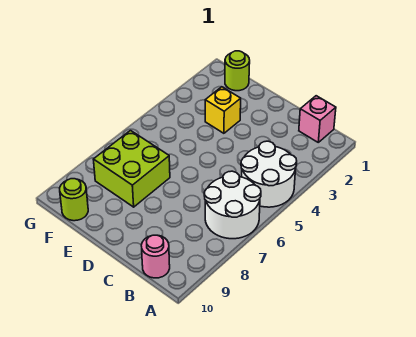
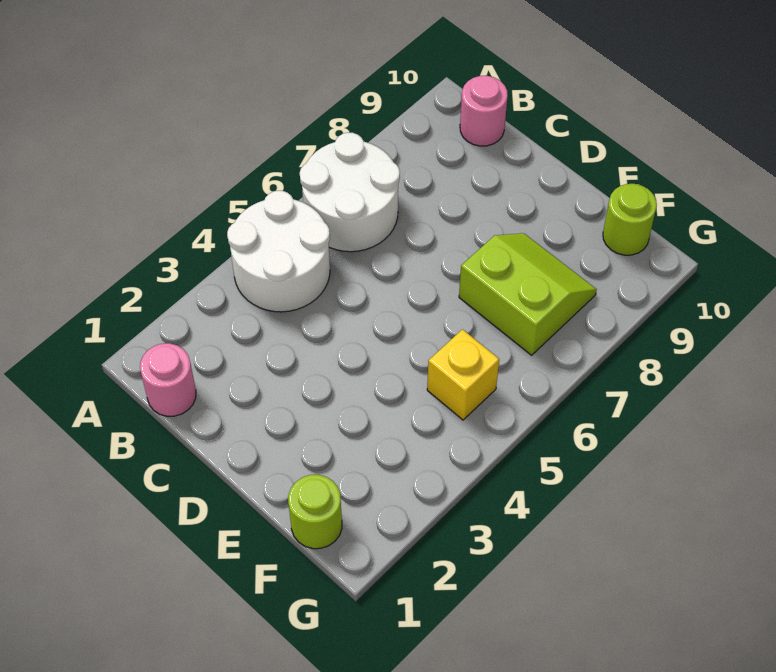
pink 1x1 brick [299,96,336,142] -> pink 1x1 round brick [140,343,196,416]
yellow 1x1 brick [205,87,241,133] -> yellow 1x1 brick moved to [427,329,499,420]
lime 2x2 brick [93,131,170,207] -> lime 2x2 slope [459,233,597,355]

